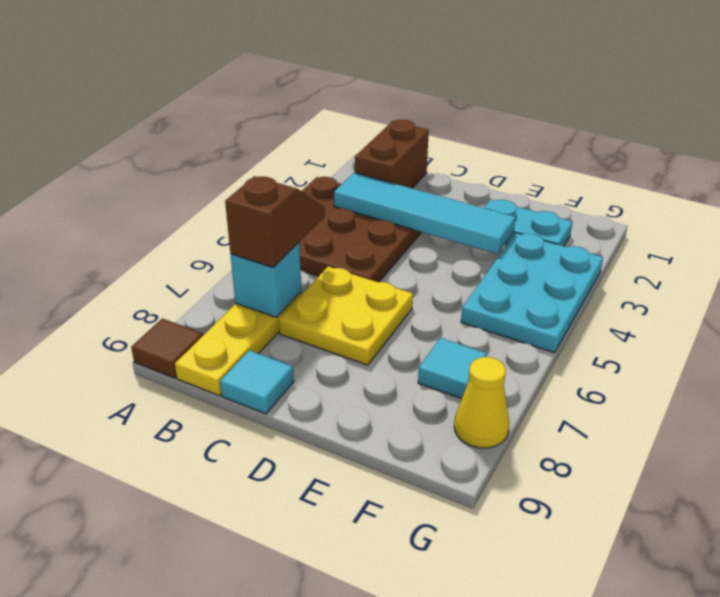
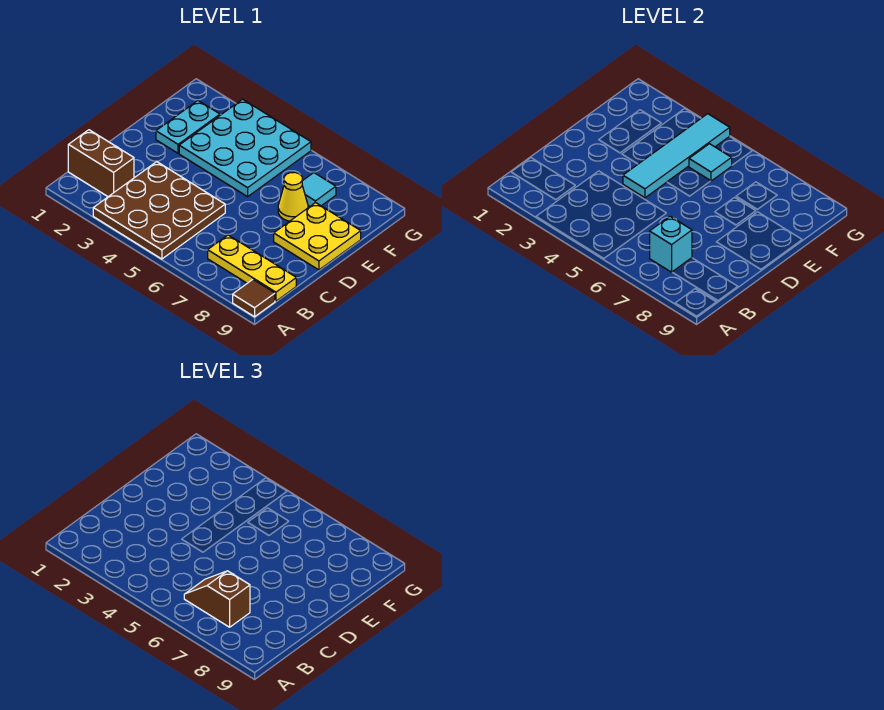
cyan 1x4 tile [334,173,515,254] -> cyan 1x4 tile moved to [623,114,730,198]
yellow 2x2 plate [279,266,413,365] -> yellow 2x2 plate moved to [274,203,361,270]
cyan 1x1 tile [220,350,294,414] -> cyan 1x1 tile moved to [689,144,732,181]
cyan 2x3 plate [461,233,603,353] -> cyan 3x3 plate [179,99,311,197]
yellow 1x1 cone [454,357,510,448] -> yellow 1x1 cone moved to [278,172,308,221]

